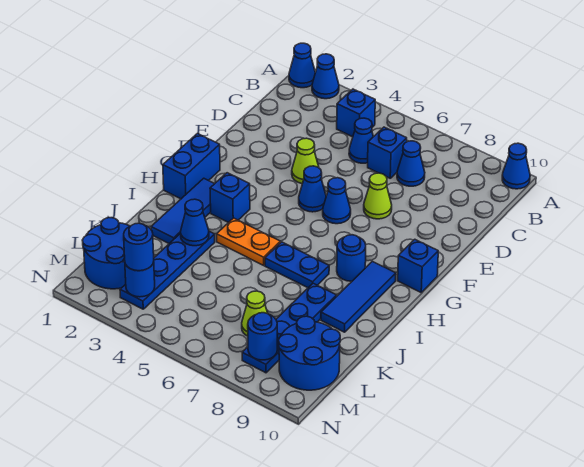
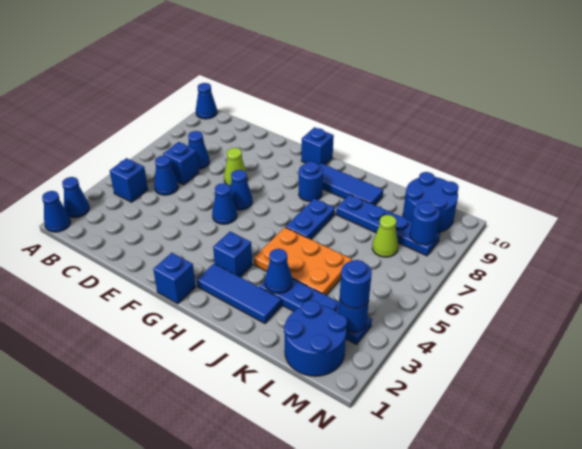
lime 1x1 cone [292,138,319,184] -> none
blue 1x2 brick [163,134,220,199] -> blue 1x1 brick [153,253,196,304]
orange 1x2 plate [217,218,280,265] -> orange 2x3 plate [254,227,352,295]

